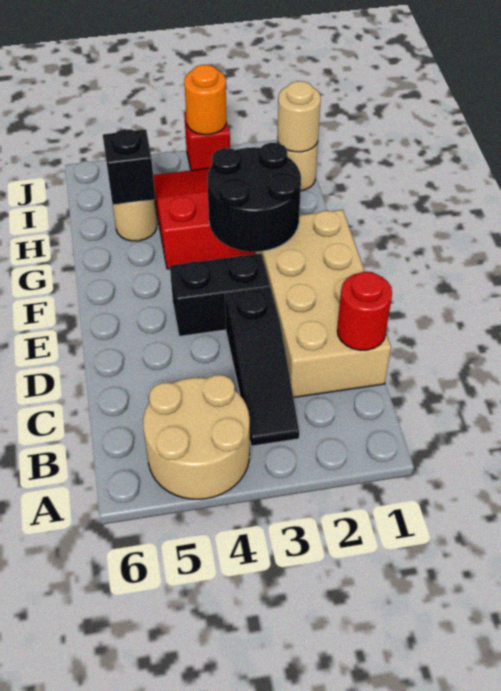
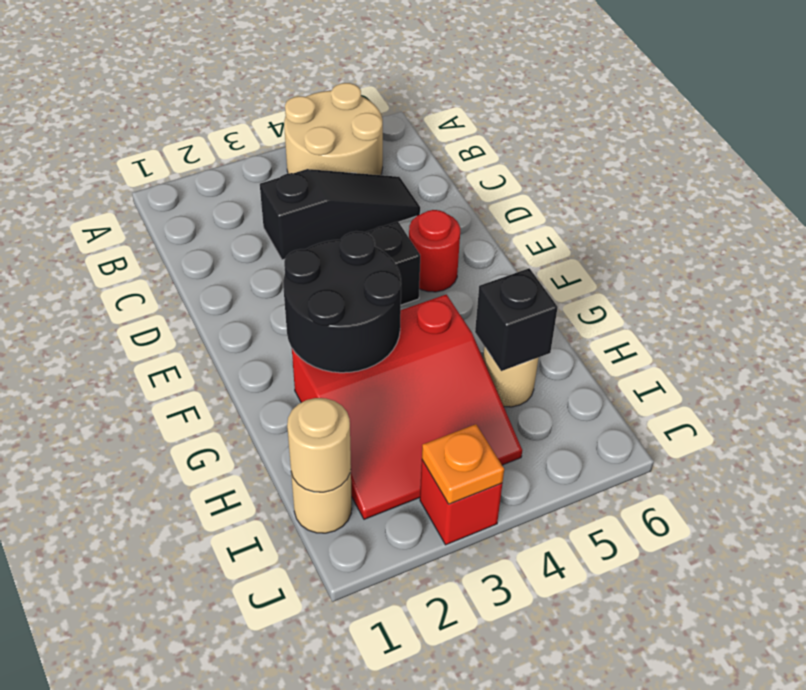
black 1x3 slope [225,288,299,446] -> black 1x3 slope turned to [260,169,420,260]
tan 2x4 brick [255,210,391,398] -> none
red 1x1 round brick [337,272,392,350] -> red 1x1 round brick moved to [409,210,460,292]
orange 1x1 round brick [184,65,226,135] -> orange 1x1 plate [422,424,504,504]

